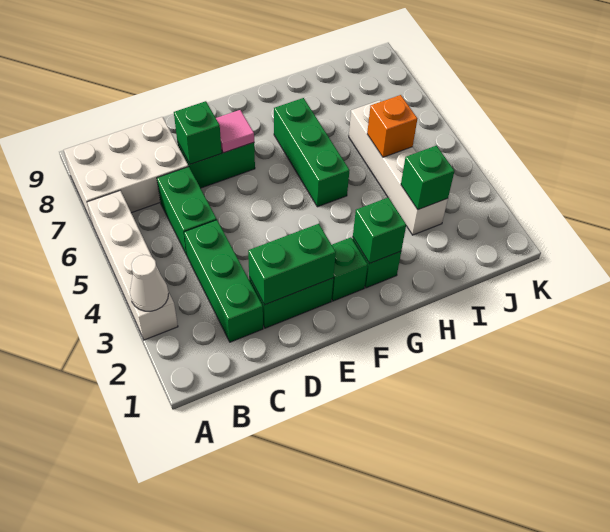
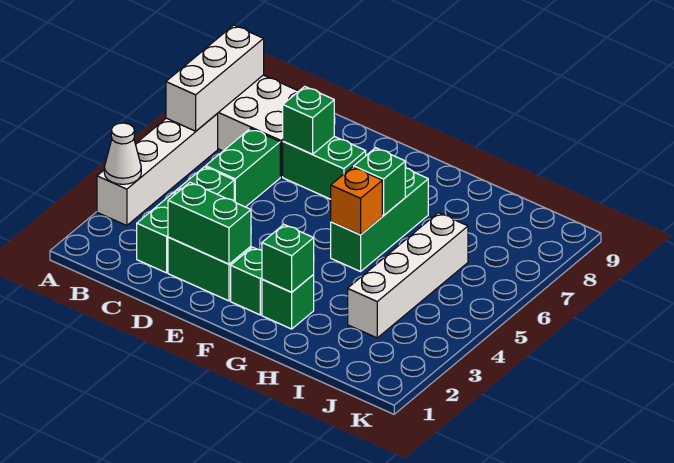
none -> white 1x3 brick [166,25,264,131]
pink 1x1 tile [216,110,254,153] -> none
green 1x1 brick [401,146,454,210] -> green 1x1 brick moved to [354,148,405,216]
orange 1x1 brick [367,95,417,157] -> orange 1x1 brick moved to [331,167,382,235]

